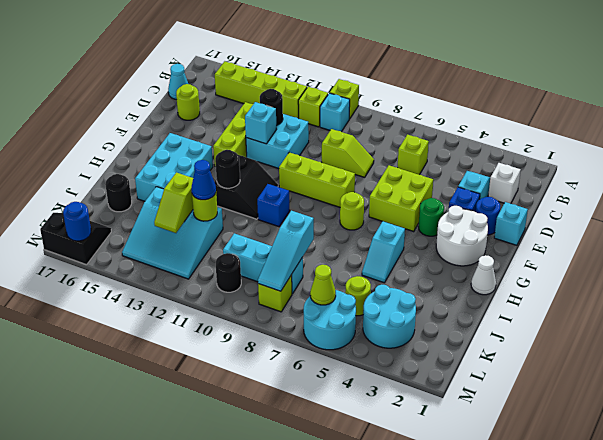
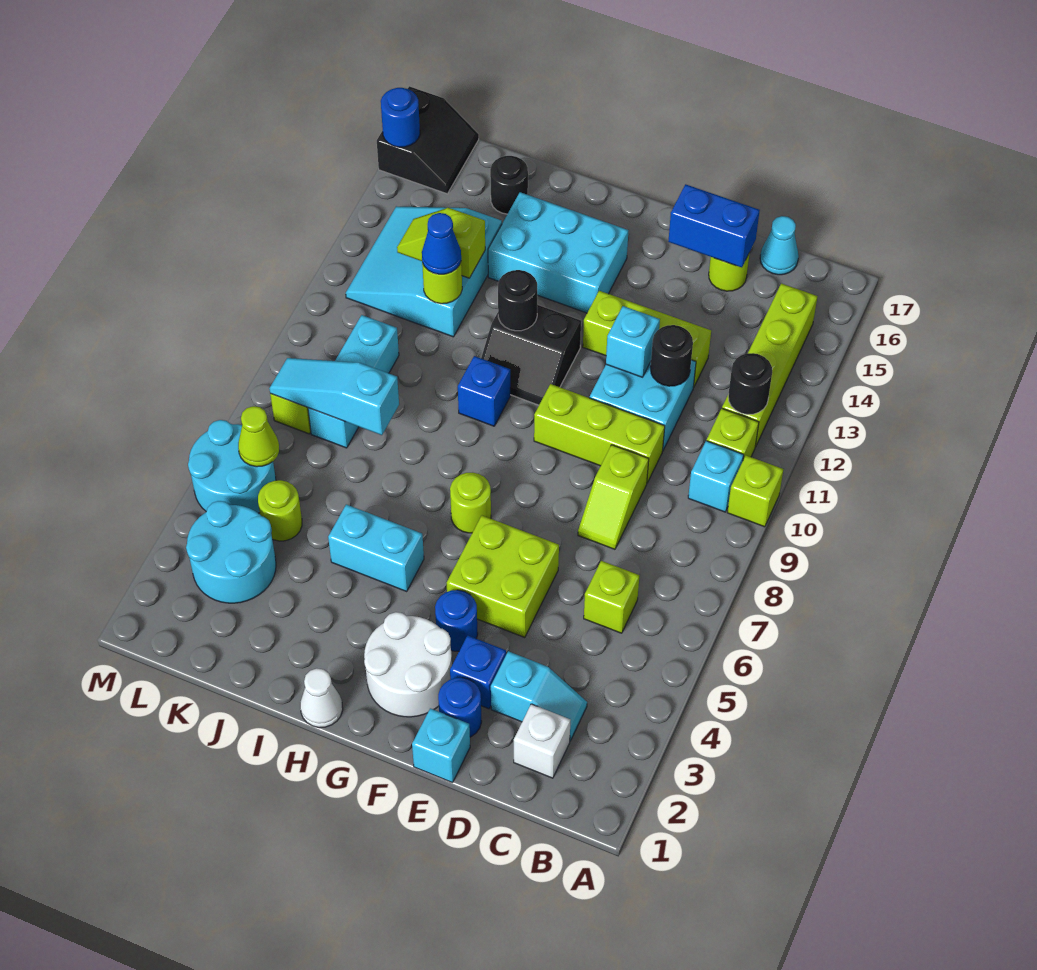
none -> blue 1x2 brick [668,184,760,267]
green 1x1 round brick [419,198,444,236] -> blue 1x1 round brick [435,590,478,651]
lime 1x3 brick [279,152,355,207] -> lime 1x3 brick turned to [534,384,665,483]
cyan 1x2 slope [362,221,405,283] -> cyan 1x2 brick [328,504,424,591]
black 1x1 round brick [216,253,241,292] -> black 1x1 round brick moved to [728,353,772,414]

